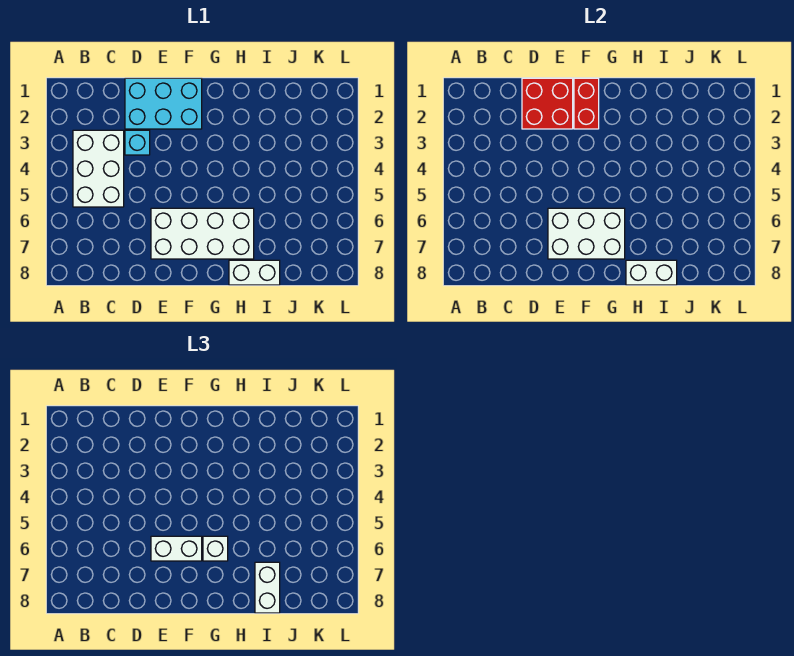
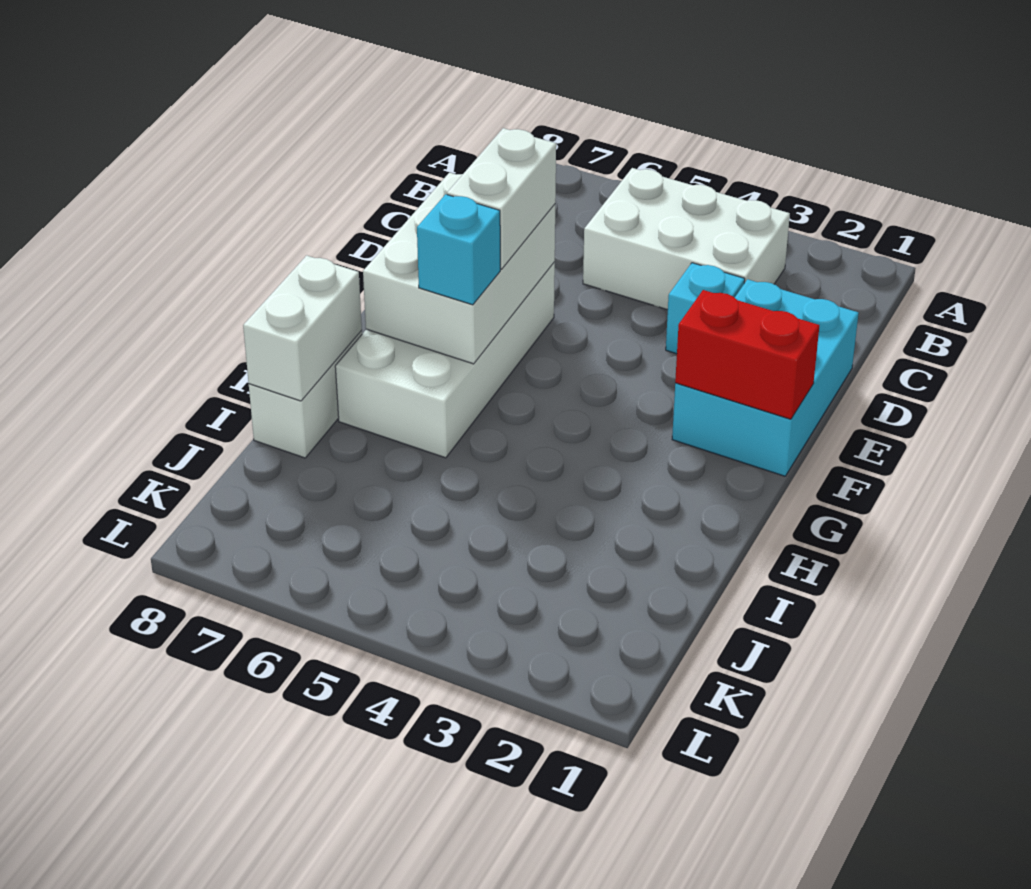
red 2x2 brick [522,78,573,129] -> none
white 1x1 brick [203,536,228,561] -> cyan 1x1 brick [417,194,500,305]
white 1x2 brick [255,562,280,613] -> none

